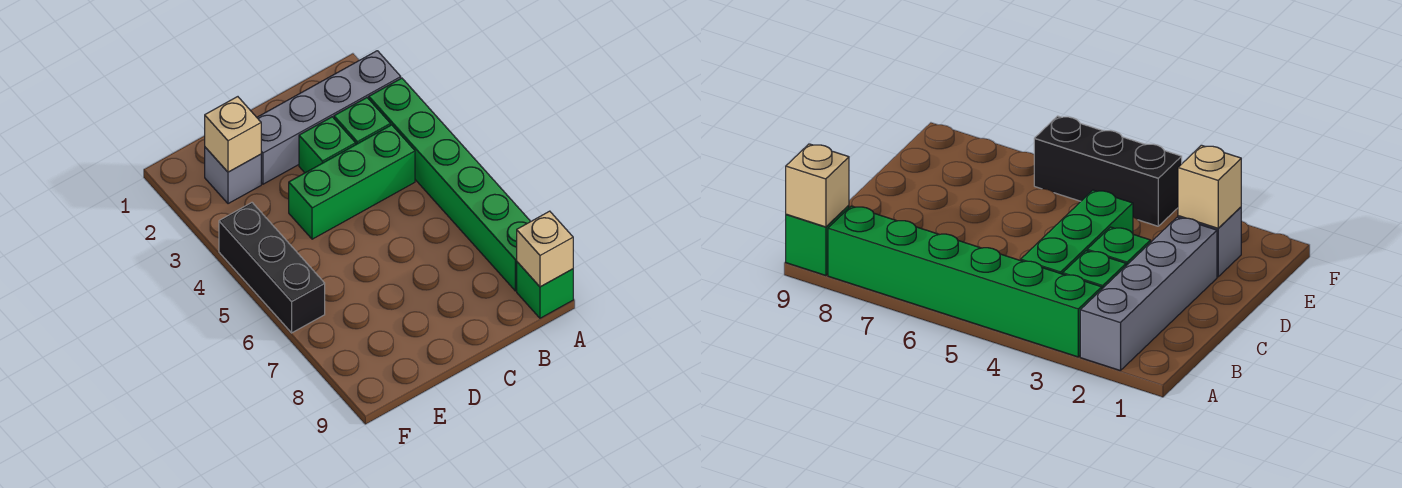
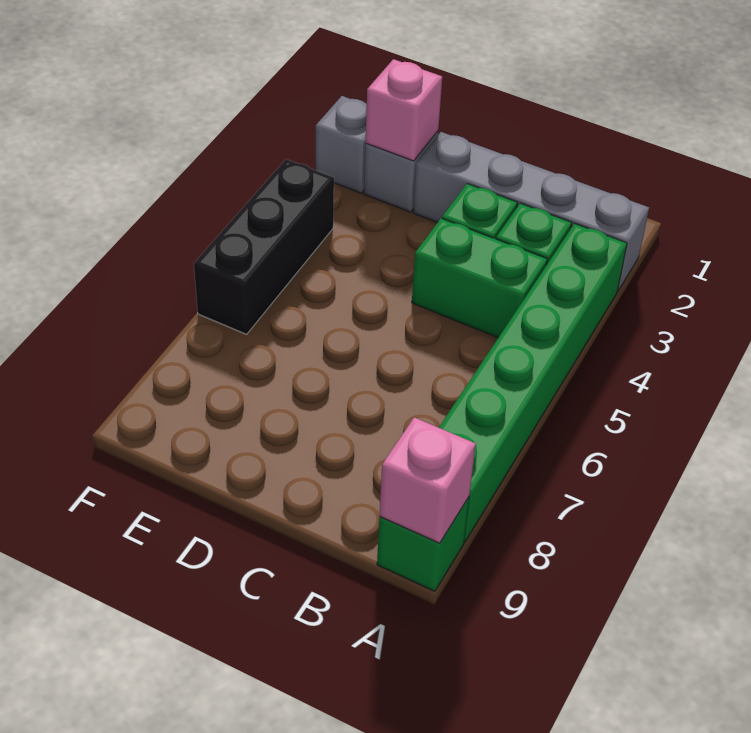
tan 1x1 brick [517,211,573,287] -> pink 1x1 brick [379,417,476,543]
green 1x3 brick [289,125,415,239] -> green 1x2 brick [412,218,547,338]
tan 1x1 brick [205,97,261,172] -> pink 1x1 brick [366,59,442,161]
none -> grey 1x1 brick [316,96,367,193]

